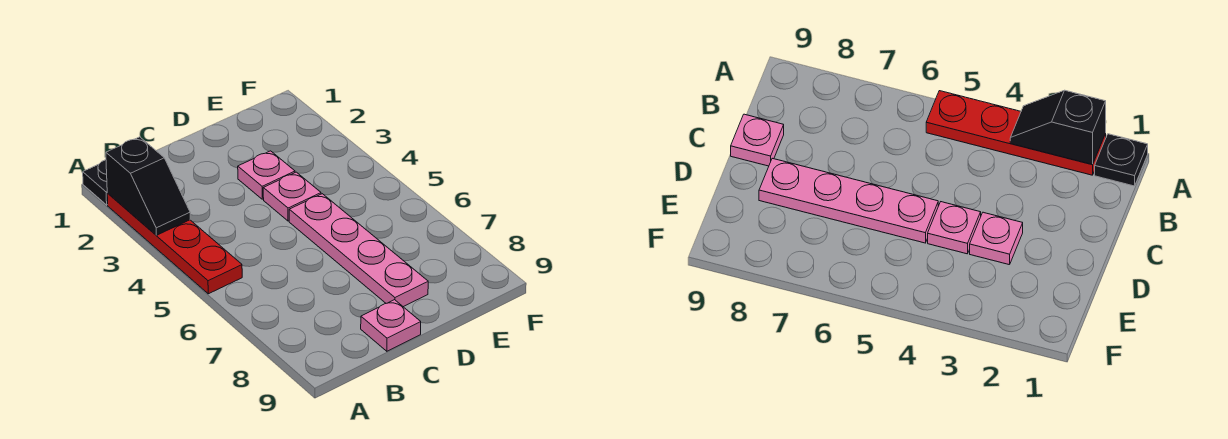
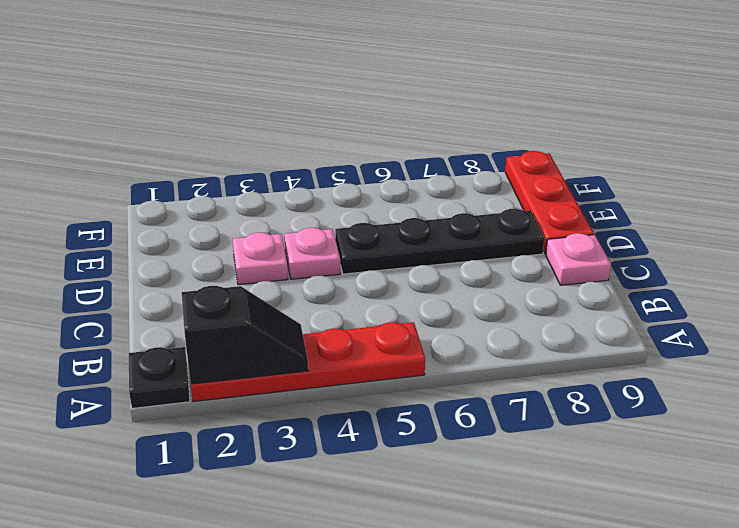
pink 1x4 plate [289,194,428,307] -> black 1x4 plate [335,208,545,274]
none -> red 1x3 plate [505,151,594,254]

